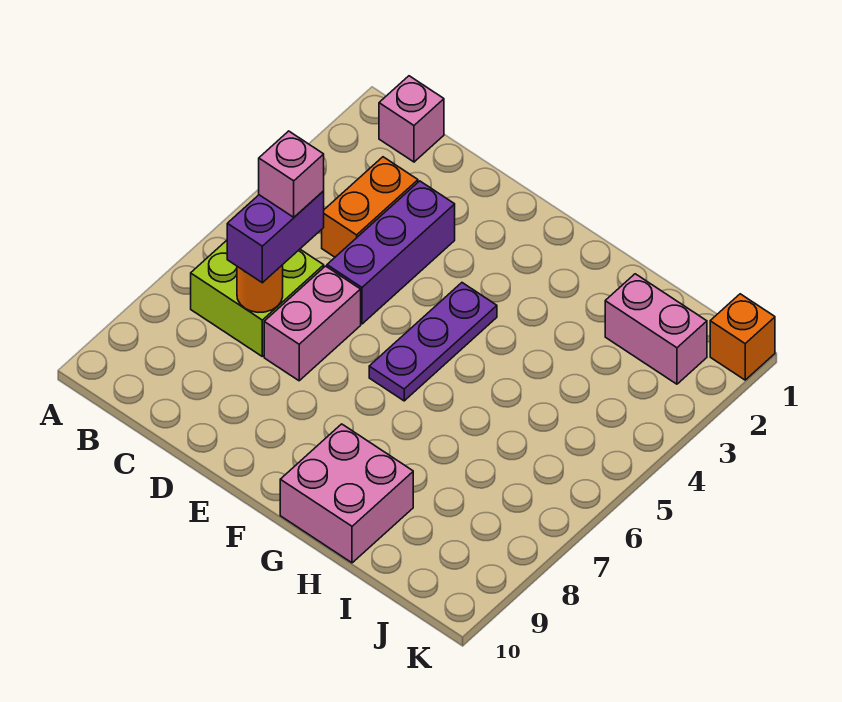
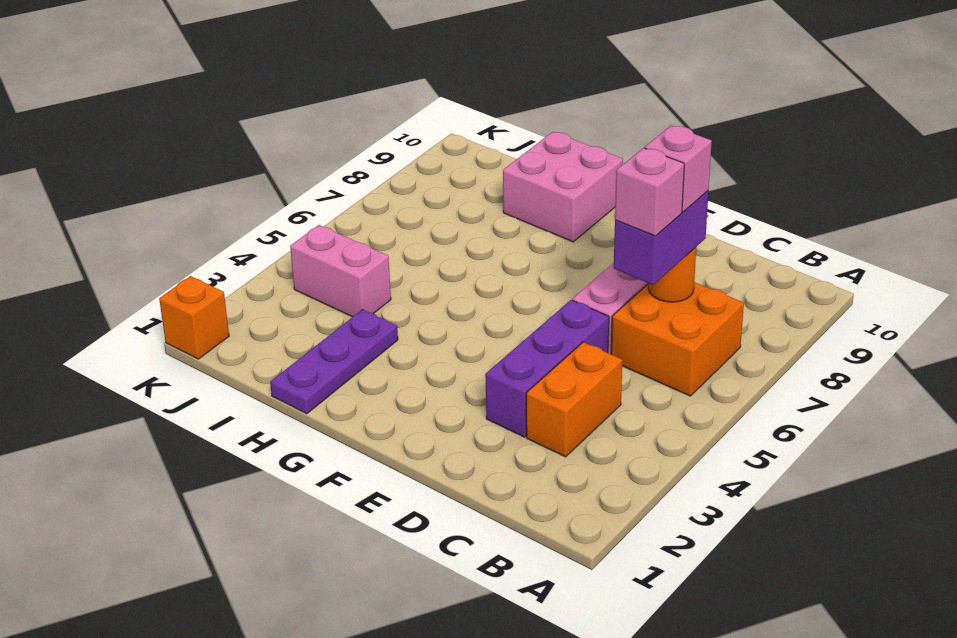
pink 1x1 brick [379,76,444,162] -> pink 1x1 brick moved to [645,125,712,212]
lime 2x2 brick [191,240,324,356] -> orange 2x2 brick [611,282,744,396]
purple 1x3 plate [369,283,497,401] -> purple 1x3 plate moved to [270,309,398,414]
pink 1x2 brick [605,274,707,384] -> pink 1x2 brick moved to [290,225,391,317]

